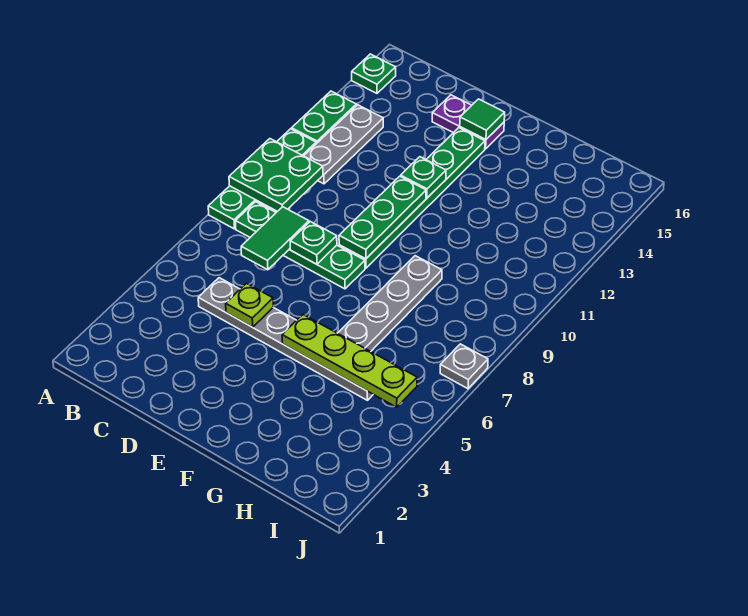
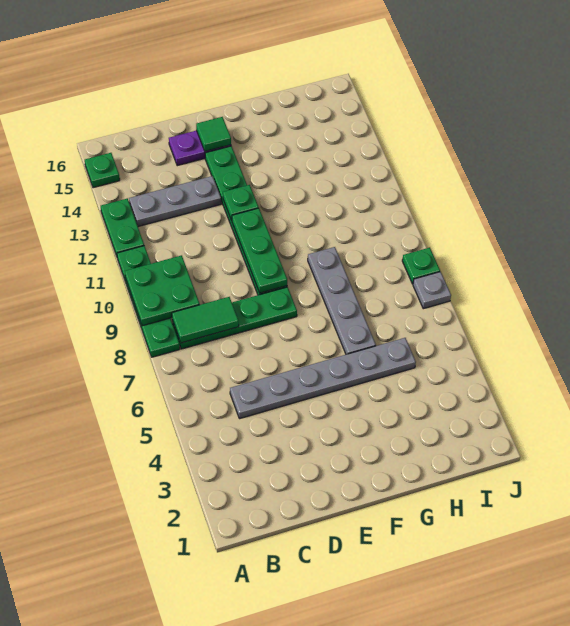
grey 1x3 plate [304,105,383,184] -> grey 1x3 plate turned to [129,176,221,227]
green 1x2 tile [241,207,309,270] -> green 1x2 tile turned to [172,297,239,343]
lime 1x1 plate [226,283,273,327] -> none
green 1x1 plate [290,222,337,264] -> green 1x1 plate moved to [402,248,440,284]
lime 1x4 plate [282,315,417,407] -> none

